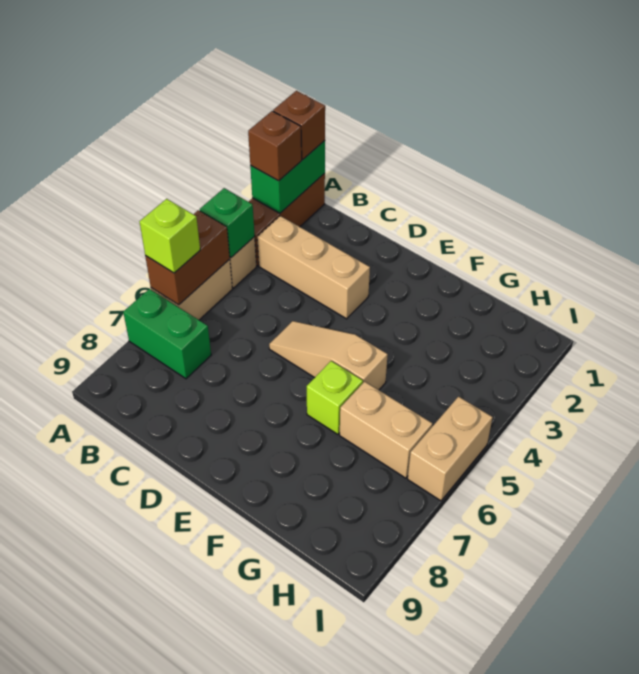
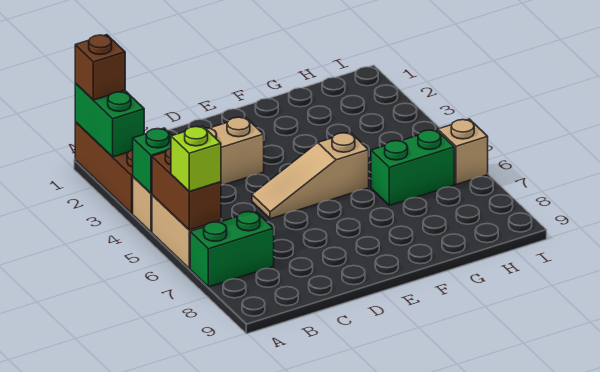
brown 1x1 brick [248,111,302,181] -> none
lime 1x1 brick [307,361,363,434] -> none
tan 1x2 brick [340,382,432,478] -> green 1x2 brick [371,130,454,206]
tan 1x2 brick [408,397,493,501] -> tan 1x1 brick [438,119,488,184]

